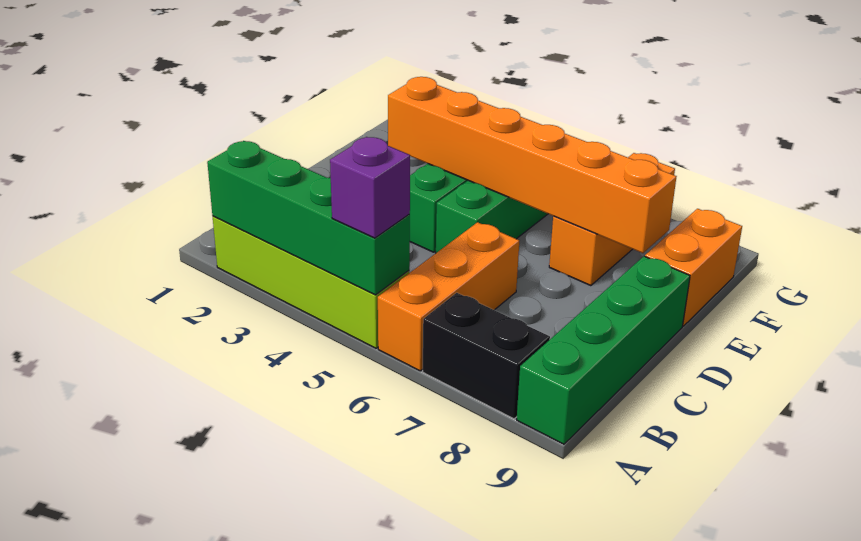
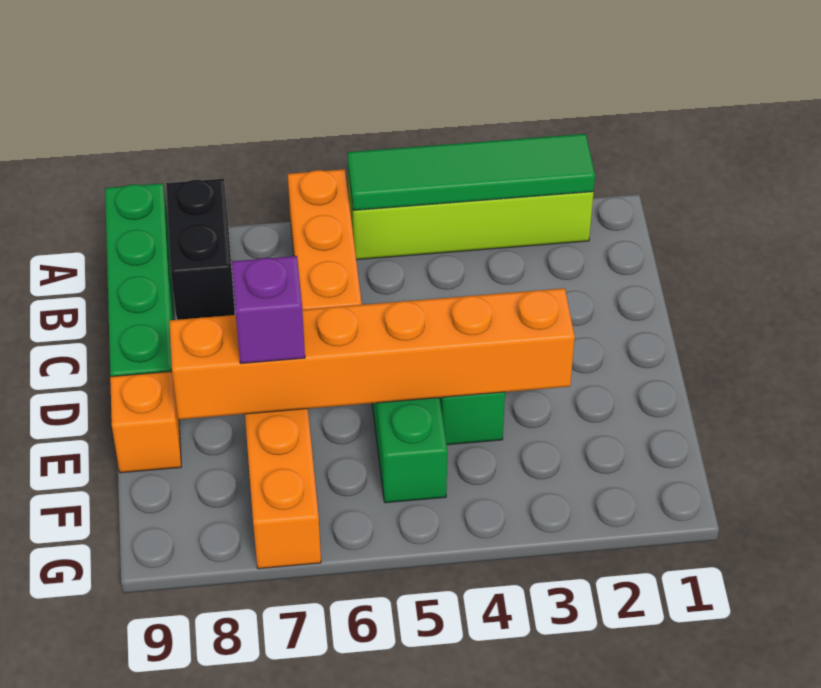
green 1x4 brick [207,141,410,295] -> green 1x4 tile [347,134,595,210]
purple 1x1 brick [330,137,410,238] -> purple 1x1 brick moved to [232,256,305,363]
black 1x2 brick [423,293,550,419] -> black 1x2 brick turned to [166,179,235,320]
orange 1x2 brick [645,209,742,326] -> orange 1x1 brick [110,371,181,473]

